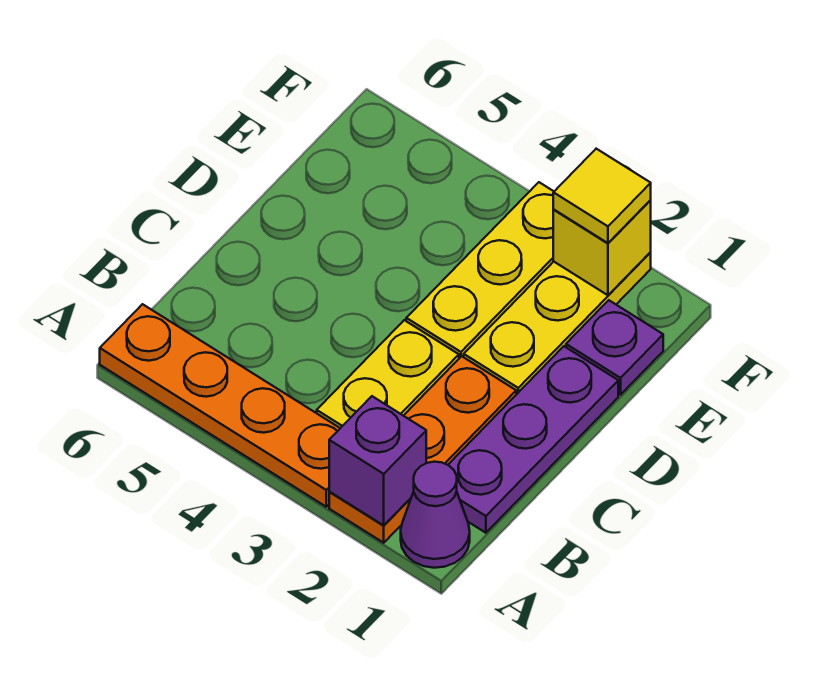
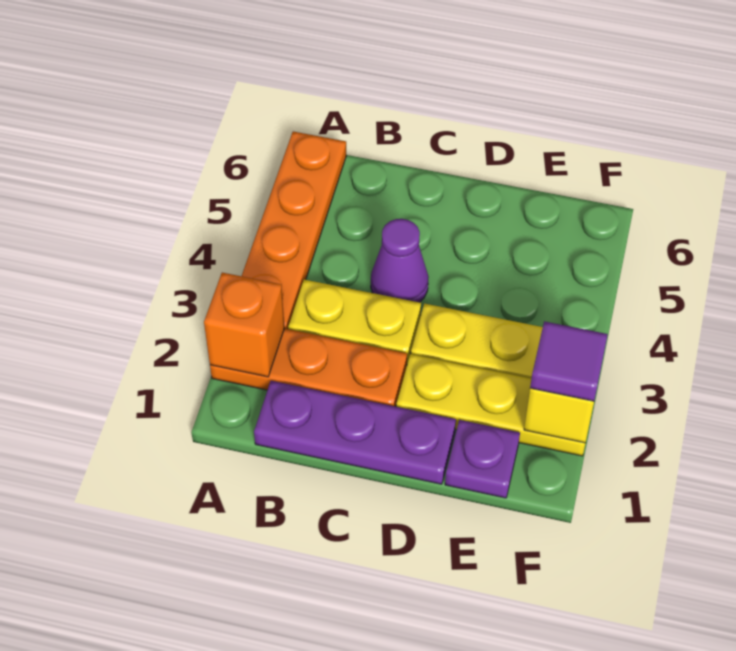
purple 1x1 cone [401,462,470,568] -> purple 1x1 cone moved to [371,219,429,302]
purple 1x1 brick [329,396,426,525] -> orange 1x1 brick [204,273,285,377]
yellow 1x1 tile [553,149,651,243] -> purple 1x1 tile [530,321,608,401]

